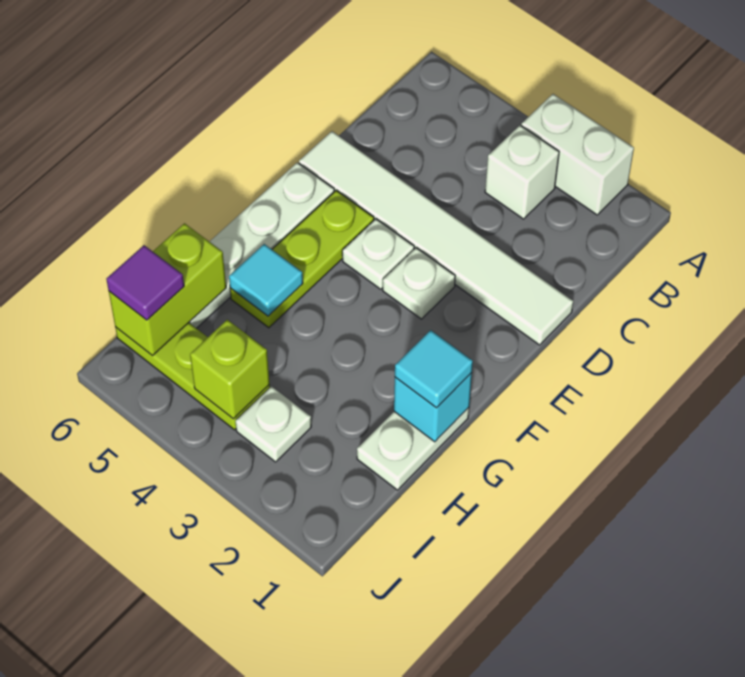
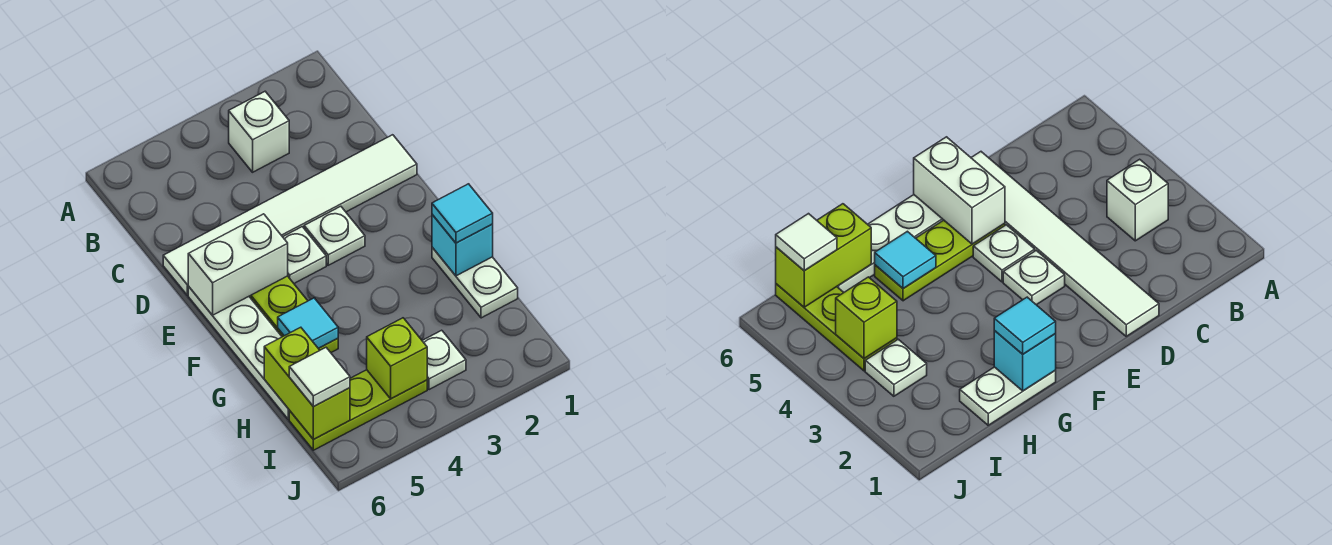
white 1x2 brick [521,94,634,215] -> white 1x2 brick moved to [188,214,288,315]
purple 1x1 tile [106,245,184,320] -> white 1x1 tile [289,348,350,407]

